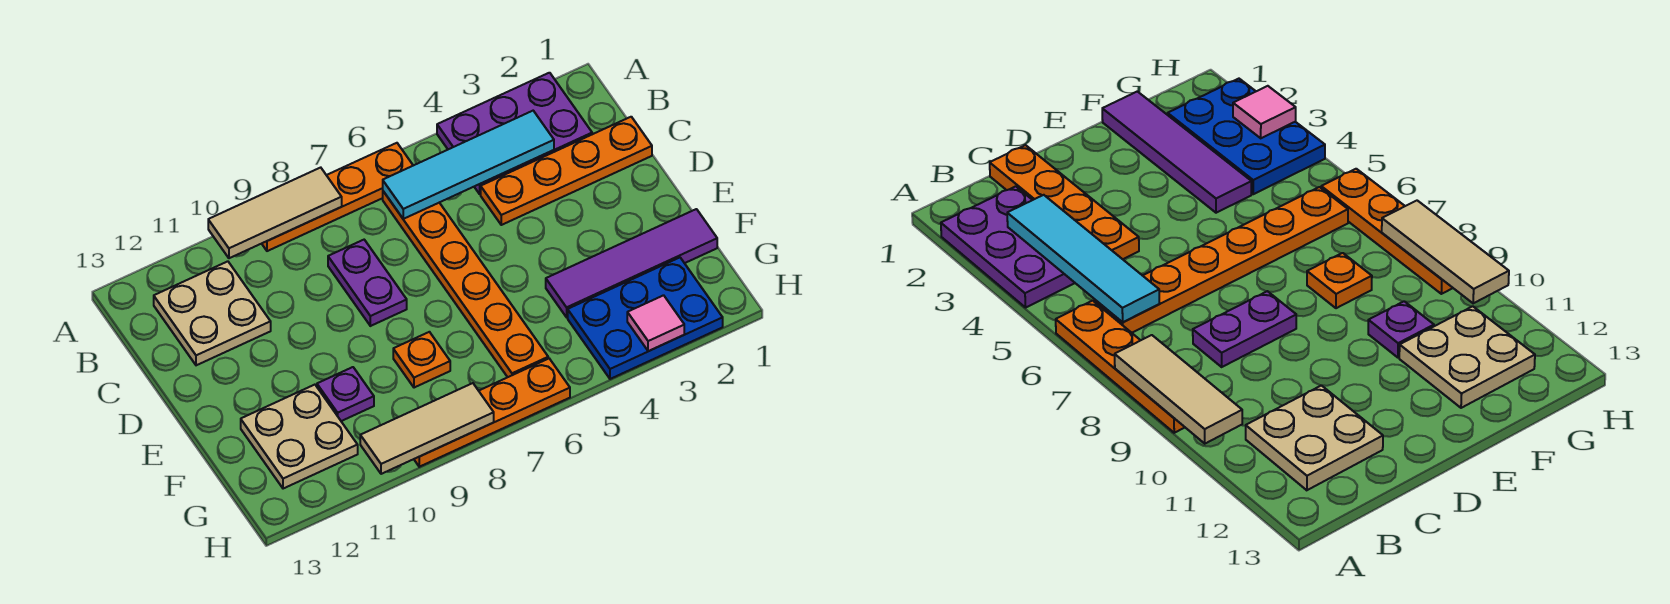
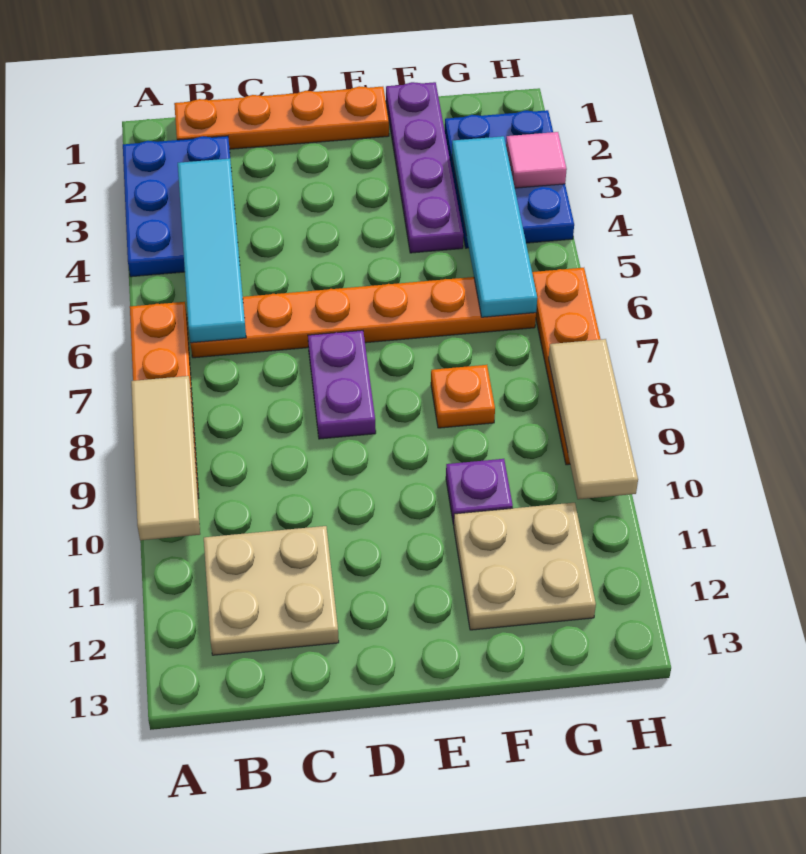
purple 2x3 plate [437,73,592,194] -> blue 2x3 plate [123,136,230,277]
orange 1x4 plate [481,117,652,225] -> orange 1x4 plate turned to [174,86,389,149]
purple 1x2 plate [328,240,407,326] -> purple 1x2 plate turned to [308,330,376,439]
purple 1x4 tile [546,209,717,317] -> purple 1x4 plate [386,82,463,253]
none -> cyan 1x4 tile [452,136,537,317]

